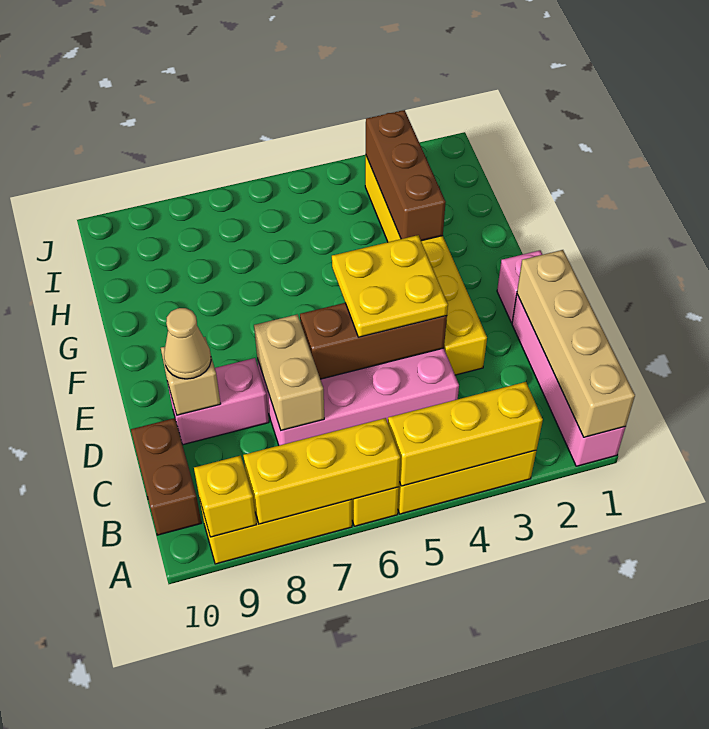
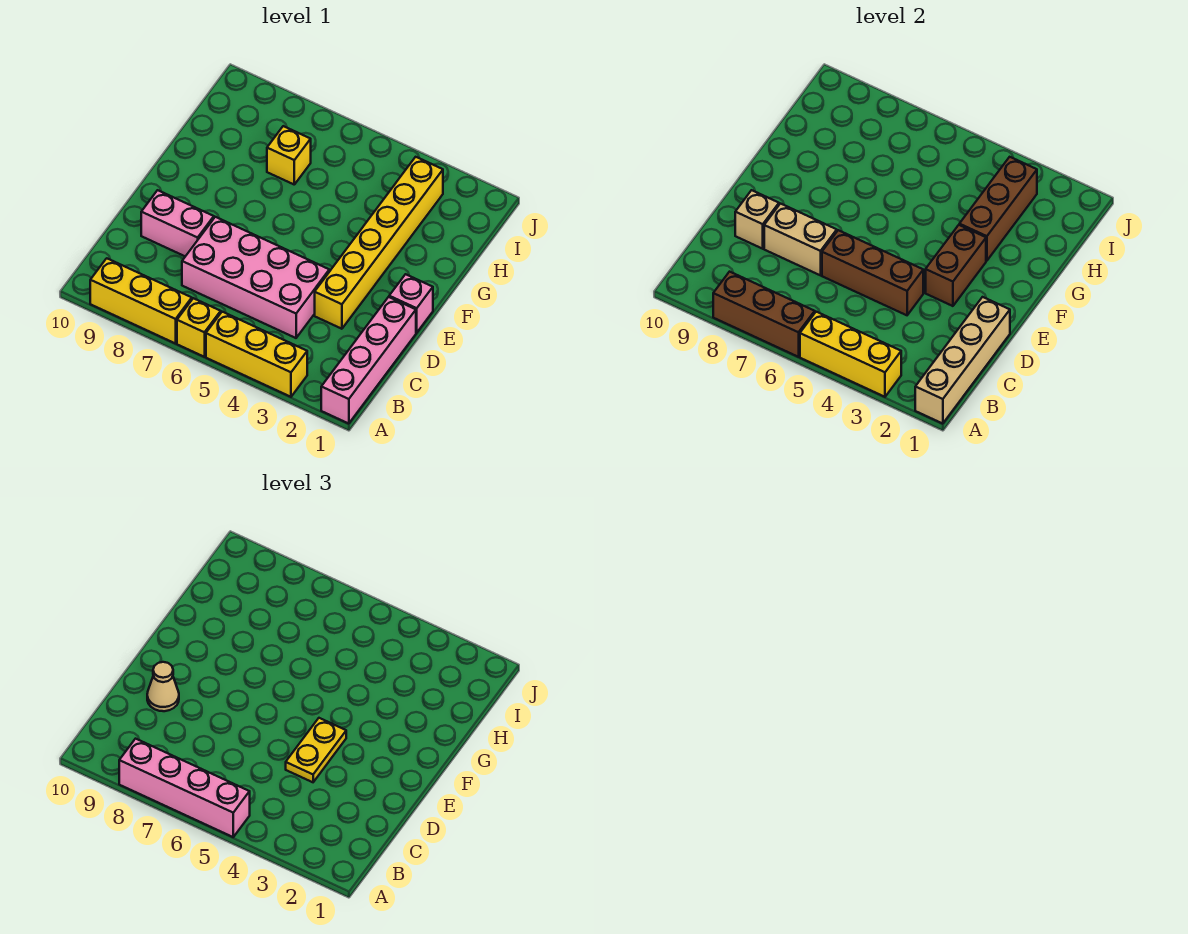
none -> pink 1x4 brick [119,739,250,837]
yellow 1x3 brick [243,418,400,524] -> brown 1x3 brick [713,272,815,357]
yellow 1x1 brick [194,456,256,537] -> yellow 1x1 brick moved to [267,126,311,184]
brown 1x2 brick [131,418,201,535] -> brown 1x2 brick moved to [926,225,986,306]
tan 1x2 brick [254,314,324,430] -> tan 1x2 brick turned to [764,204,837,275]
yellow 2x2 plate [332,235,448,337] -> yellow 1x2 plate [286,718,346,782]

